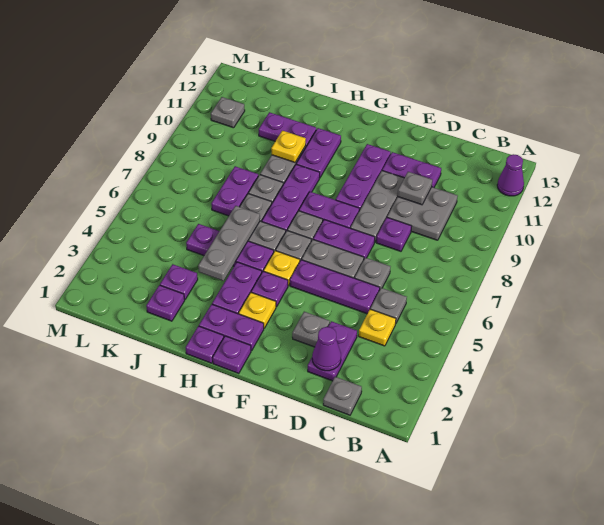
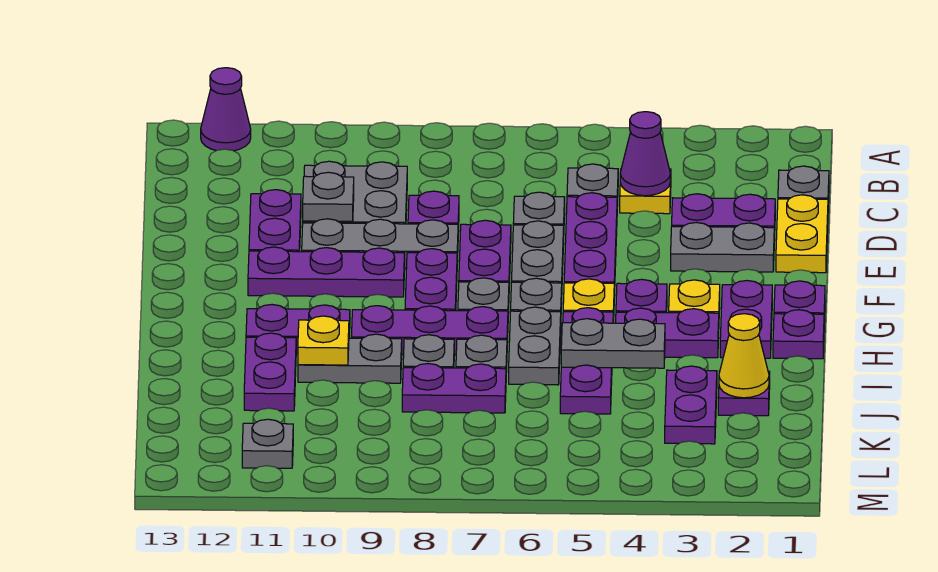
none -> yellow 1x2 plate [776,195,828,273]
purple 1x1 cone [312,327,341,371] -> purple 1x1 cone moved to [620,112,670,196]
grey 1x1 plate [292,312,330,347] -> grey 1x2 plate [671,223,774,272]
grey 1x3 plate [198,206,260,281] -> grey 1x2 plate [561,319,665,368]
none -> yellow 1x1 cone [719,314,769,398]
purple 1x1 plate [160,264,198,299] -> purple 1x2 plate [665,366,717,444]

